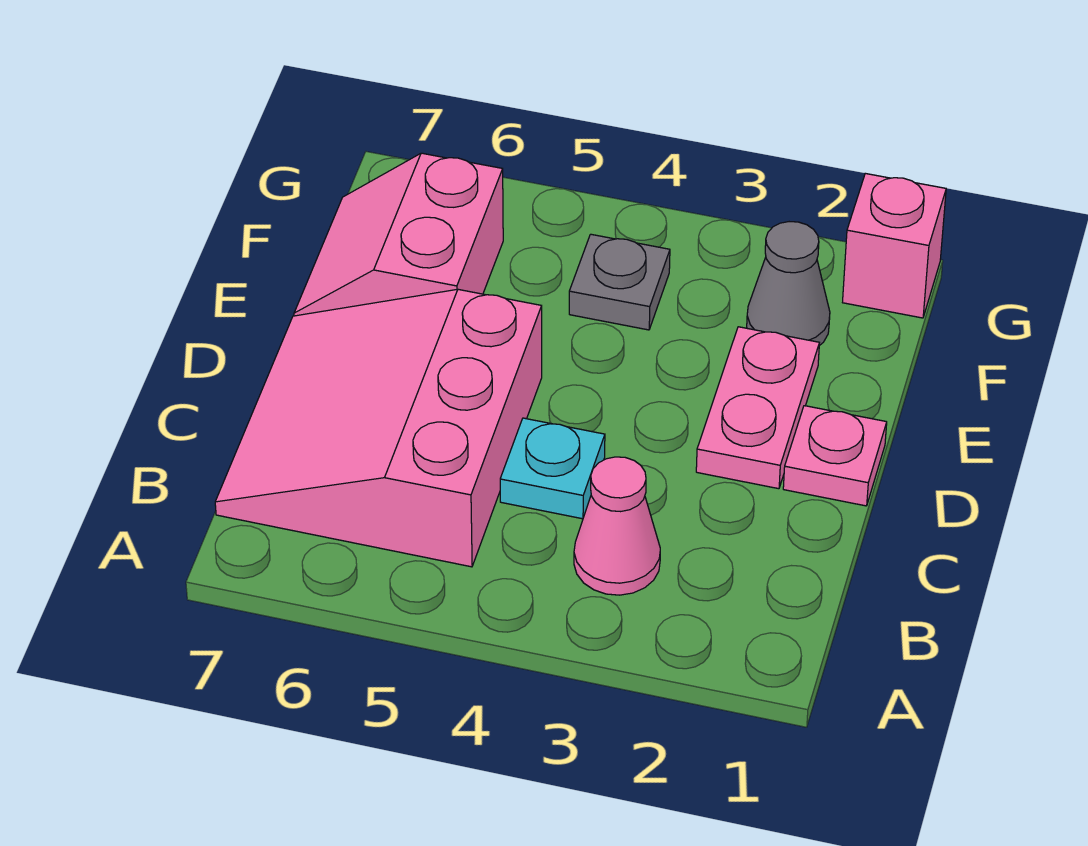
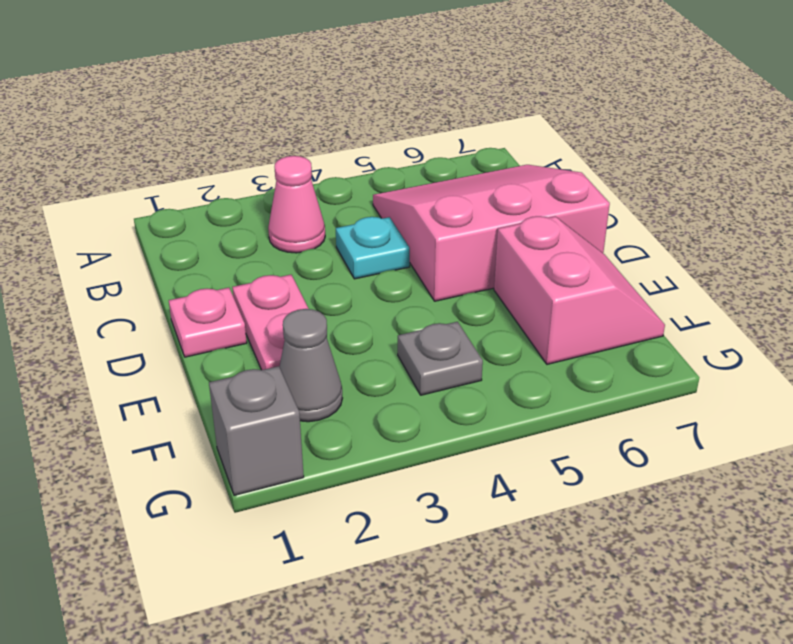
pink 3x3 slope [215,289,542,567] -> pink 3x3 slope turned to [373,165,610,301]
pink 1x1 brick [843,173,946,318] -> grey 1x1 brick [209,366,304,495]

